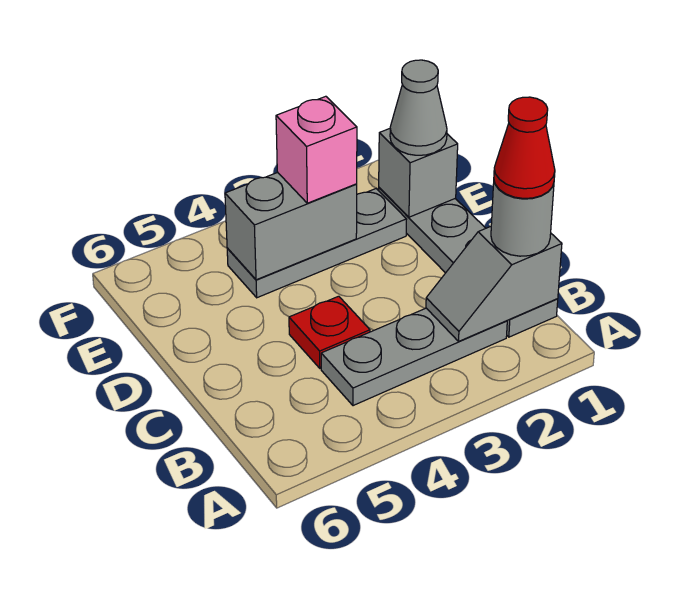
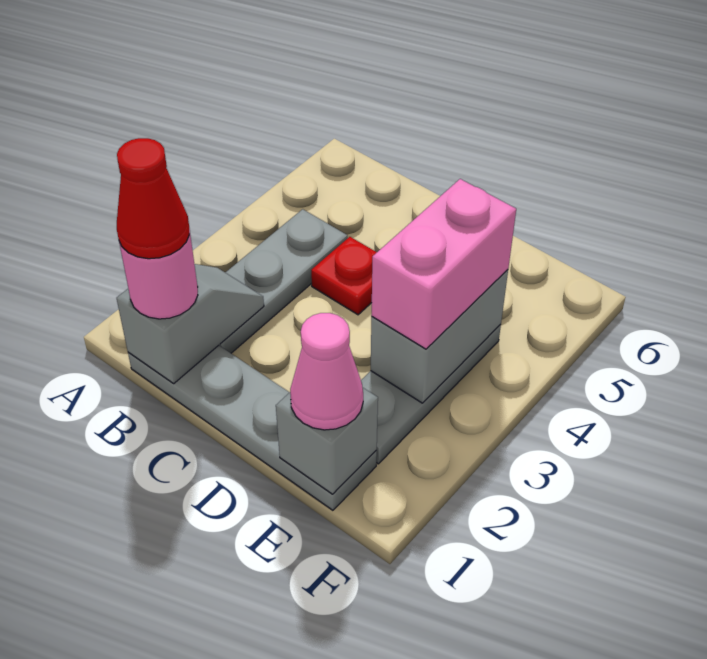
grey 1x1 round brick [491,182,554,256] -> pink 1x1 round brick [119,228,198,319]
grey 1x1 cone [390,60,447,155] -> pink 1x1 cone [290,313,363,430]
pink 1x1 brick [276,96,357,203] -> pink 1x2 brick [371,179,516,349]

